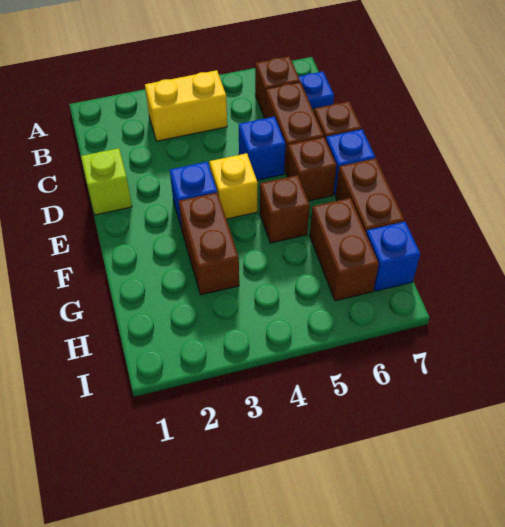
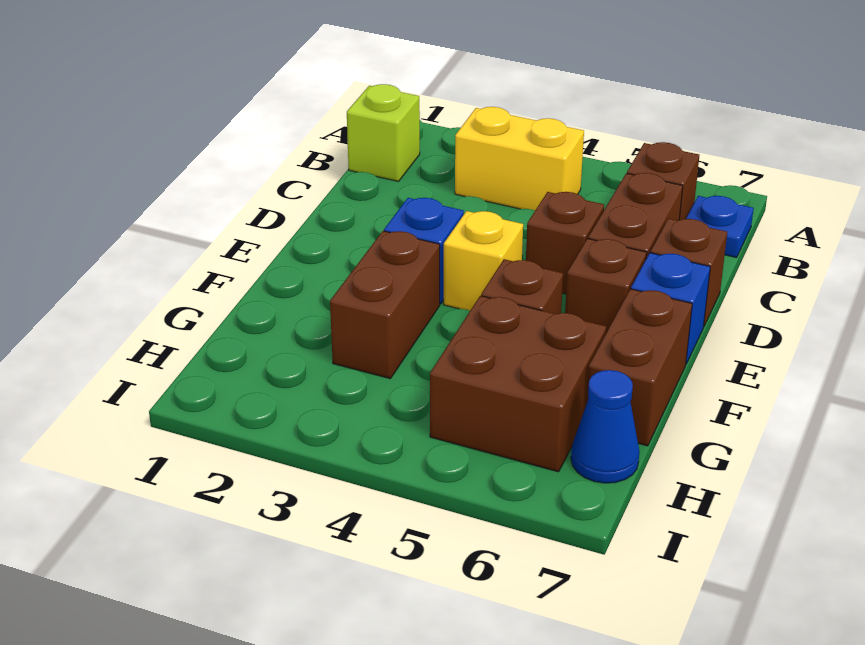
lime 1x1 brick [81,148,132,215] -> lime 1x1 brick moved to [347,84,420,181]
blue 1x1 brick [239,117,285,180] -> brown 1x1 brick [526,192,604,294]
brown 1x2 brick [310,198,379,301] -> brown 2x2 brick [430,296,606,472]
blue 1x1 brick [366,222,420,291] -> blue 1x1 cone [571,370,640,483]

